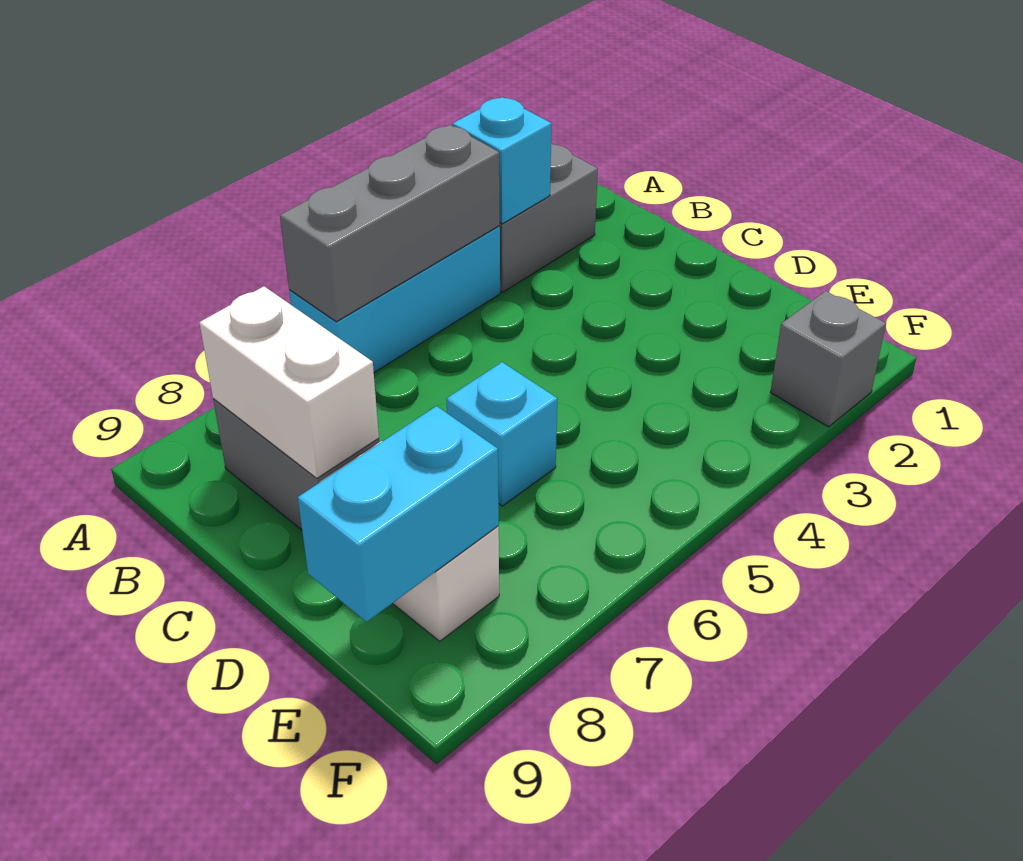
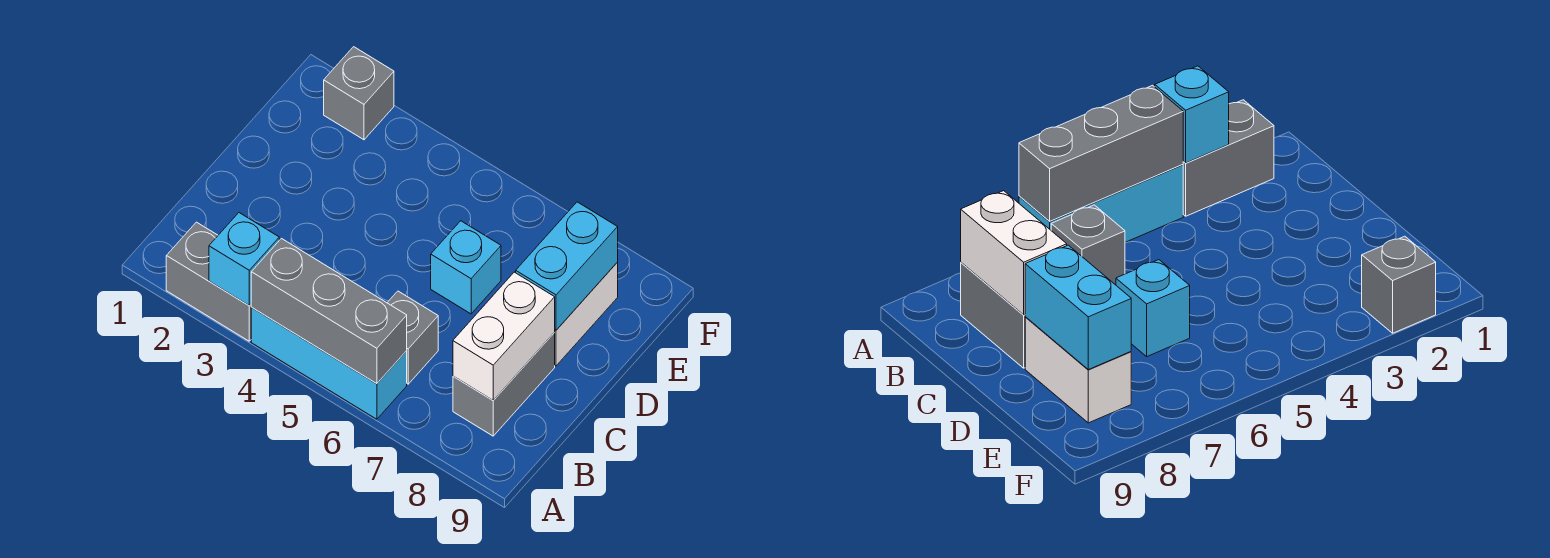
none -> grey 1x1 brick [387,291,438,384]
cyan 1x2 brick [298,406,499,622] -> cyan 1x2 brick turned to [516,202,618,330]

